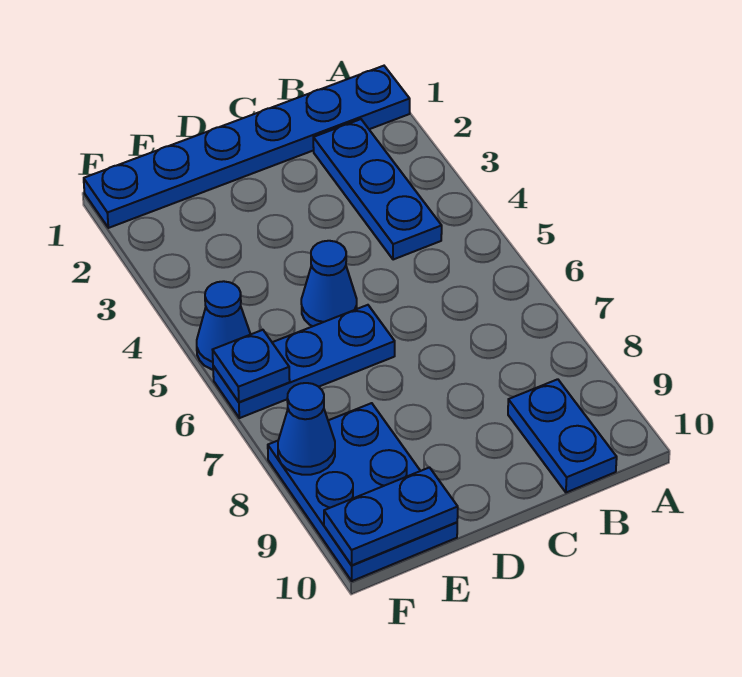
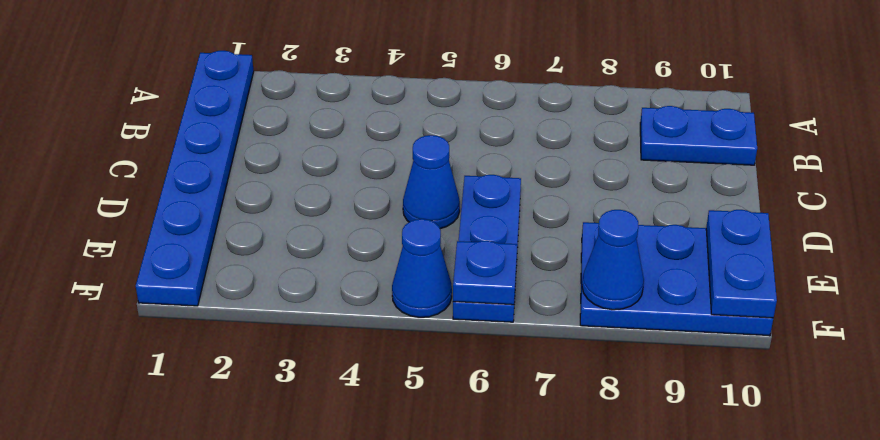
blue 1x3 plate [313,119,442,260] -> none

